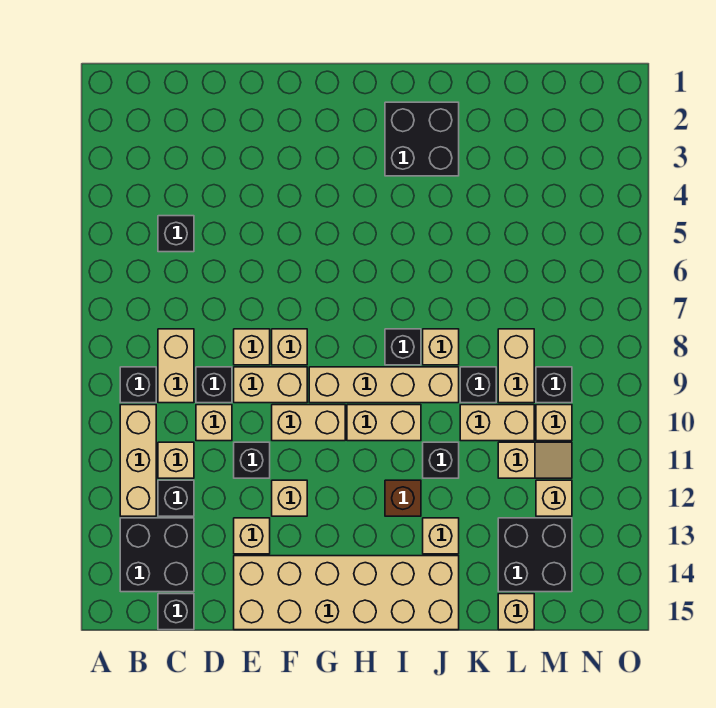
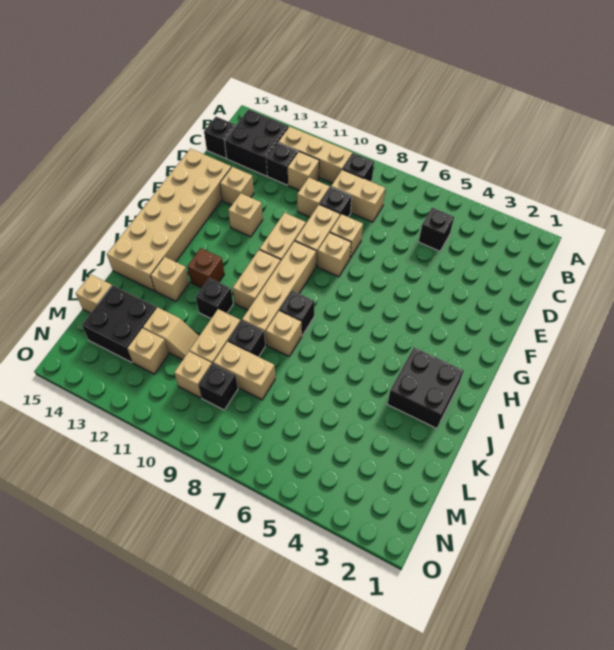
black 1x1 brick [234,442,270,478] -> none
tan 1x2 slope [498,442,572,478] -> tan 1x2 slope turned to [143,307,199,360]

